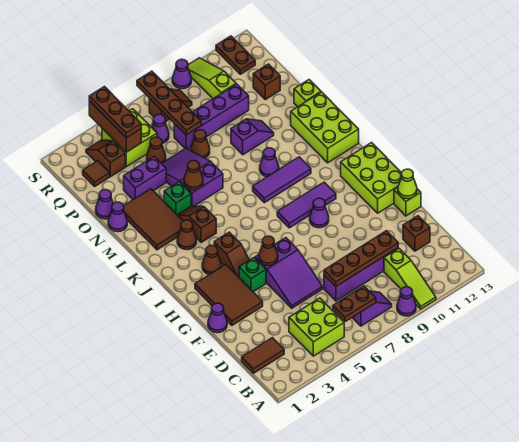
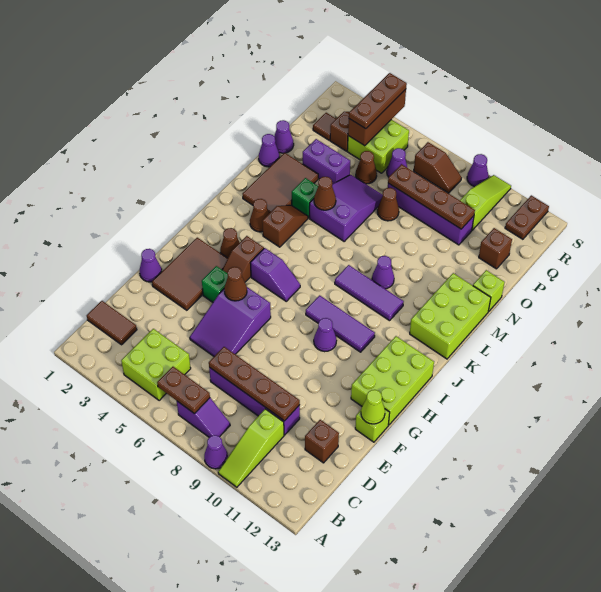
purple 1x2 slope [231,119,274,155] -> purple 1x2 slope moved to [250,248,300,301]
brown 1x4 plate [137,71,201,135] -> brown 1x4 plate turned to [388,164,475,229]

